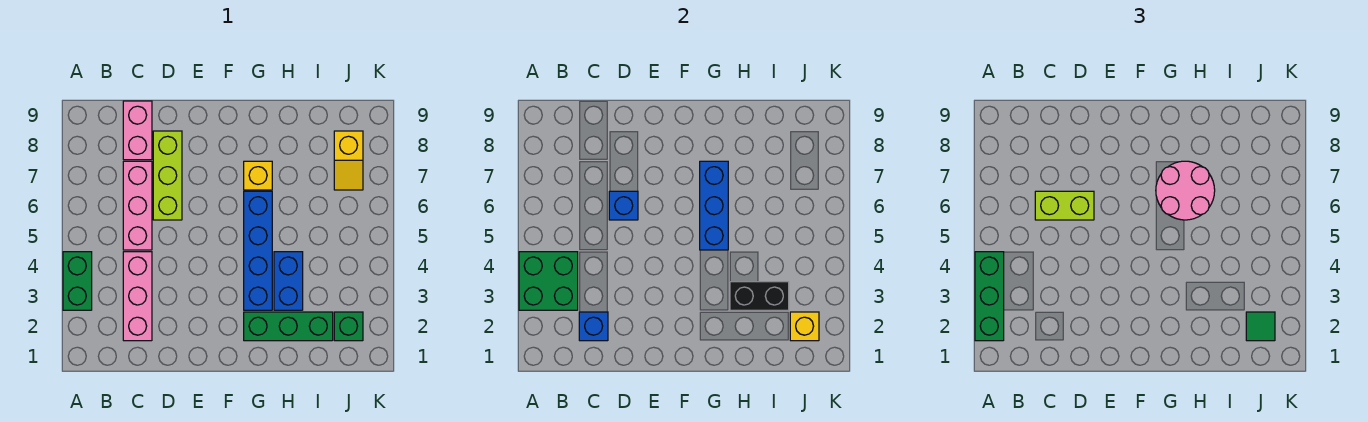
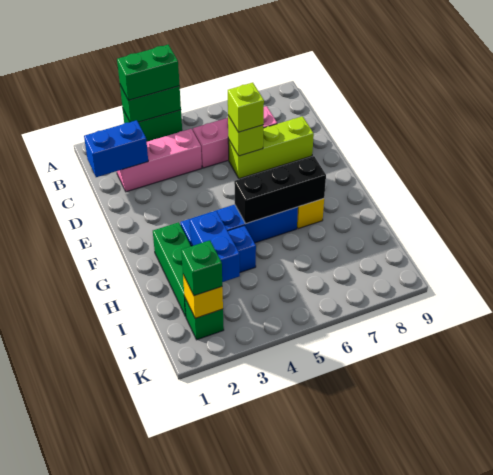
green 1x3 brick [975,252,1004,341] -> green 1x2 brick [117,45,180,100]
green 2x2 brick [519,252,578,310] -> green 1x2 brick [120,85,181,122]
blue 1x1 brick [579,312,608,341] -> blue 1x2 brick [84,120,148,177]
lime 1x2 brick [1035,191,1094,220] -> lime 1x1 brick [228,83,264,132]
pink 1x2 brick [123,101,152,160] -> none
blue 1x1 brick [609,191,638,220] -> lime 1x1 brick [228,116,263,156]
blue 1x3 brick [700,161,728,250] -> black 1x3 brick [234,156,326,223]
pink 2x2 round brick [1156,161,1215,220] -> none
black 1x2 brick [730,282,789,310] -> blue 1x2 brick [190,211,240,282]
green 1x1 tile [1246,312,1275,341] -> green 1x1 brick [181,240,222,296]
yellow 1x2 slope [334,131,363,190] -> none

